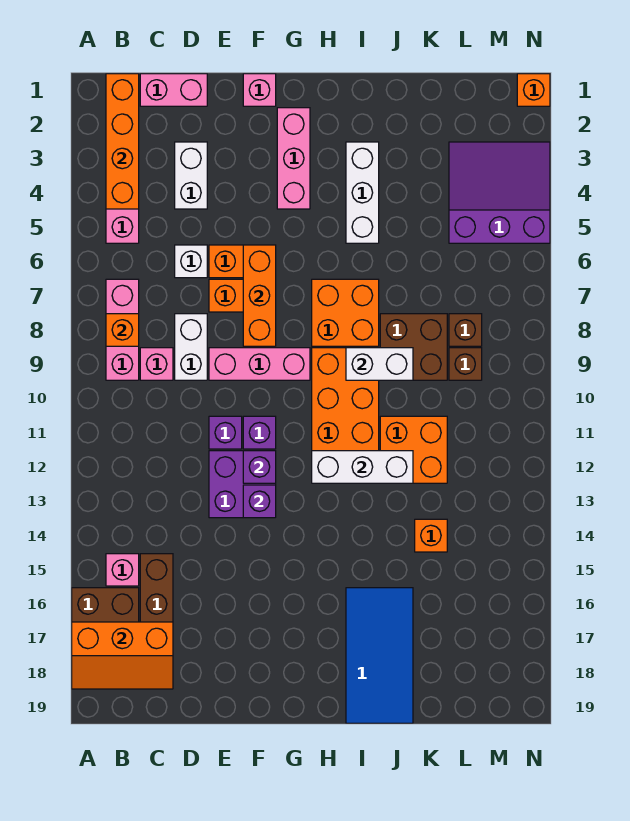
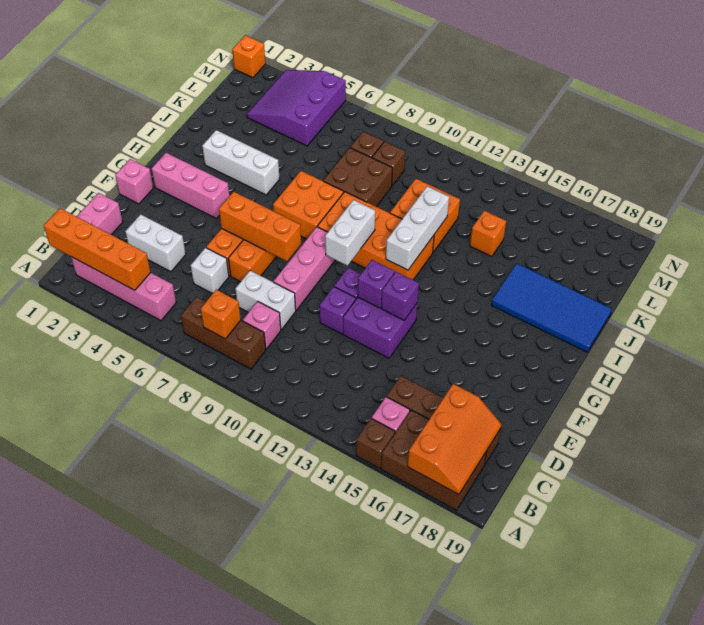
none -> brown 1x1 brick [356,418,395,468]
pink 1x3 brick [106,279,139,380] -> brown 1x3 brick [181,297,266,369]
white 1x2 brick [346,348,413,380] -> white 1x2 brick moved to [325,200,375,266]

